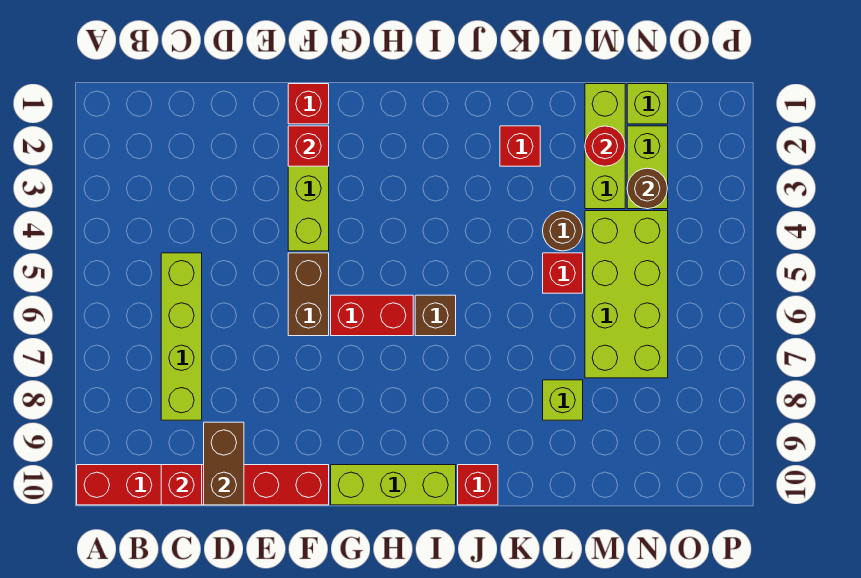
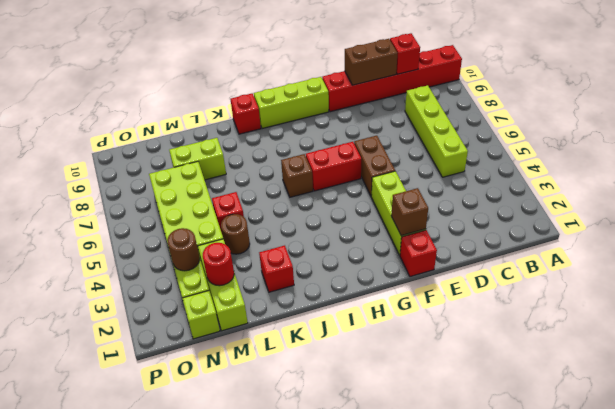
brown 1x2 brick [204,422,244,505] -> brown 1x2 brick turned to [345,39,397,85]
red 1x1 brick [288,126,329,166] -> brown 1x1 brick [391,188,428,236]
lime 1x1 brick [543,380,583,420] -> lime 1x2 brick [169,138,226,180]

